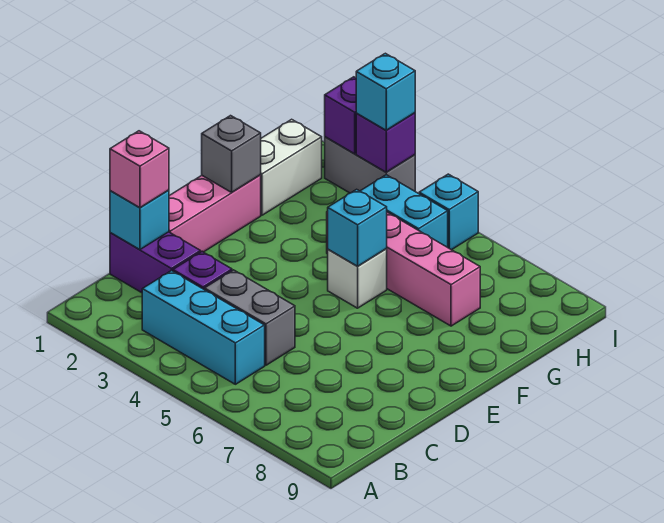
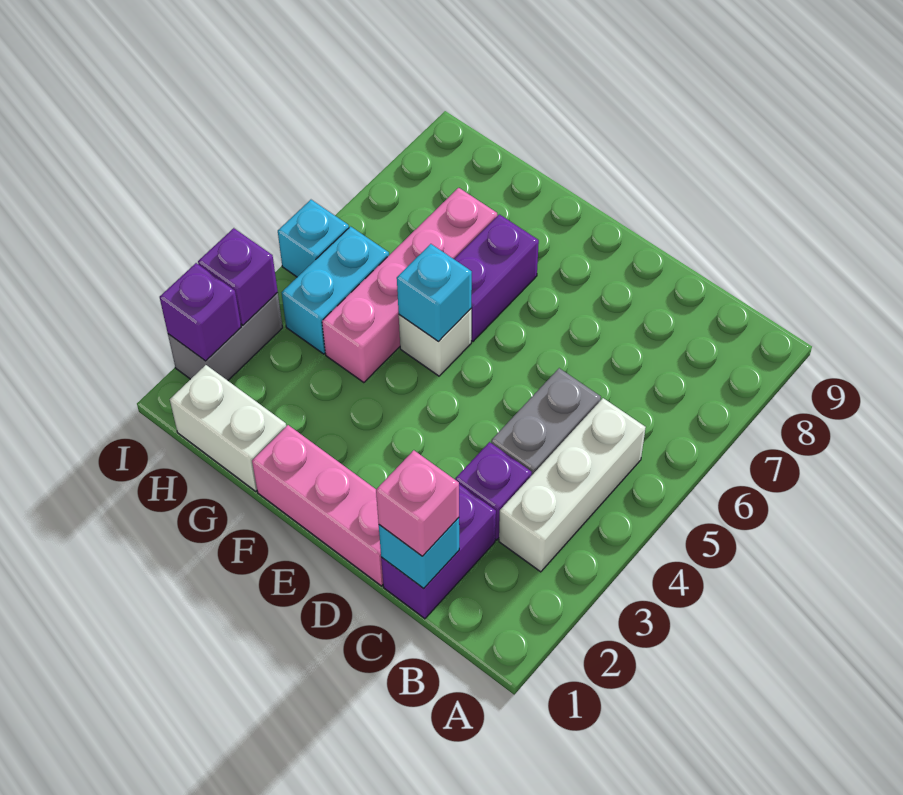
cyan 1x3 brick [142,270,265,384] -> white 1x3 brick [499,398,646,572]
grey 1x1 brick [202,116,261,192] -> none
none -> purple 1x2 brick [454,214,539,341]
cyan 1x1 brick [356,53,415,130] -> none

